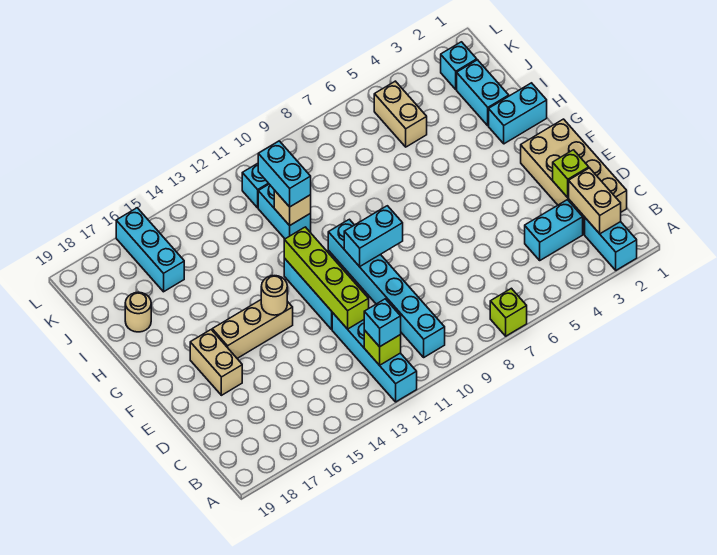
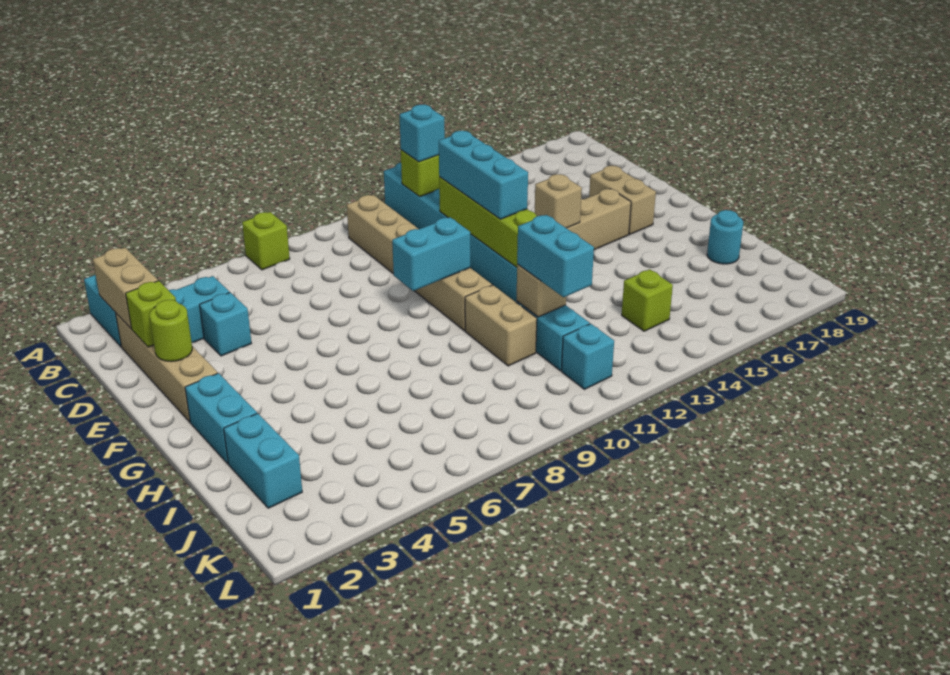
cyan 1x6 brick [328,219,445,357] -> tan 1x6 brick [347,195,492,331]
tan 2x4 brick [521,119,627,234] -> tan 1x4 brick [116,314,218,422]
none -> lime 1x1 round brick [149,300,192,361]
tan 1x1 round brick [261,276,287,315] -> tan 1x1 brick [535,174,582,228]
cyan 1x2 brick [489,83,547,144] -> cyan 1x2 brick turned to [185,373,257,464]
tan 1x1 round brick [125,292,151,332] -> cyan 1x1 round brick [707,210,743,264]
tan 1x2 brick [374,81,427,147] -> tan 1x2 brick moved to [465,285,537,366]
none -> lime 1x1 brick [622,269,673,331]
cyan 1x3 brick [116,208,184,292] -> cyan 1x3 brick moved to [439,131,528,219]
cyan 1x1 brick [441,42,477,89] -> cyan 1x1 brick moved to [200,292,252,356]

